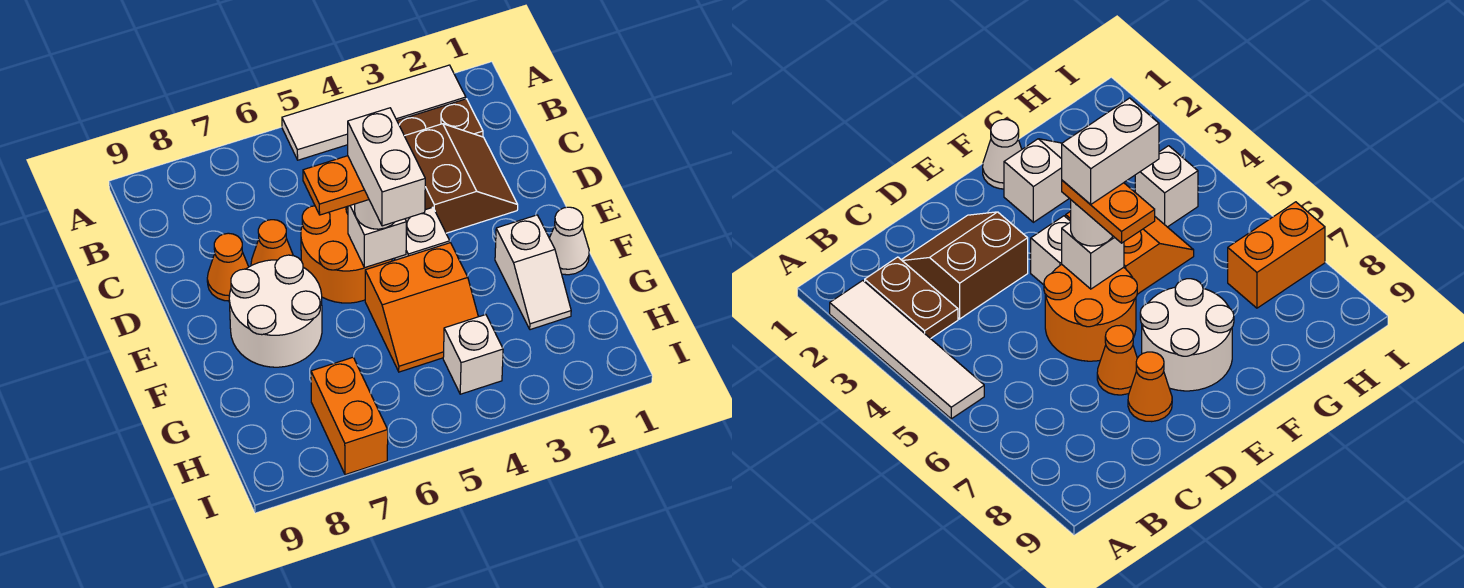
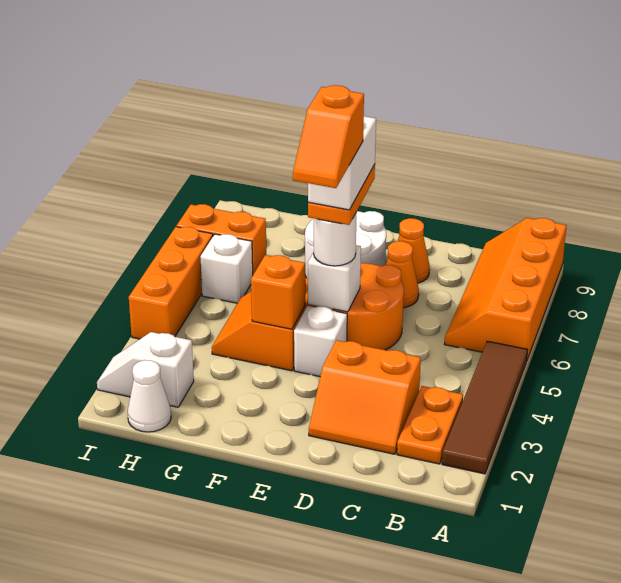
white 1x4 tile [282,65,466,160] -> brown 1x4 tile [442,341,527,474]
none -> orange 2x4 slope [445,218,567,360]
brown 1x2 plate [397,99,483,137] -> orange 1x2 plate [397,386,463,464]
brown 2x2 slope [405,124,518,233] -> orange 2x2 slope [309,340,421,454]
none -> orange 1x2 slope [293,85,364,188]
white 1x2 brick [348,108,425,226] -> white 1x2 brick turned to [308,116,376,210]
white 1x1 cone [549,207,589,275] -> white 1x1 cone moved to [128,360,171,432]
white 1x2 slope [495,215,571,330] -> white 1x2 slope moved to [97,332,194,407]
none -> orange 1x1 brick [251,255,305,329]
white 1x1 brick [443,315,503,394] -> white 1x1 brick moved to [200,234,253,303]
none -> orange 1x3 brick [129,227,213,339]

